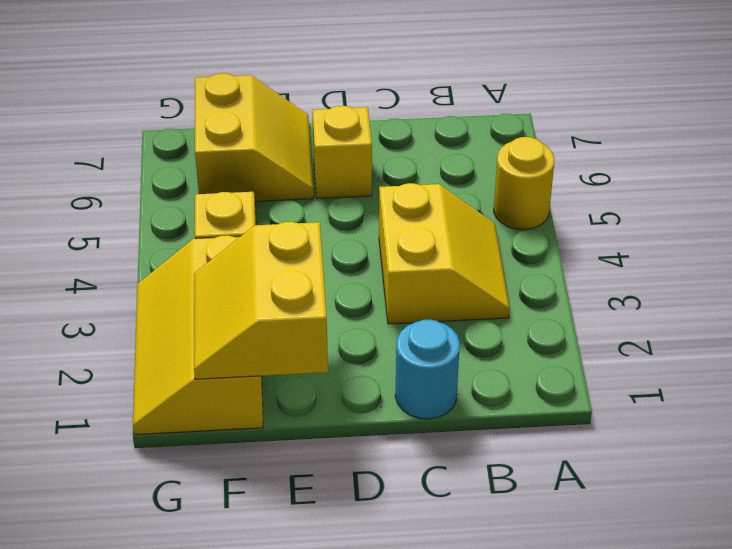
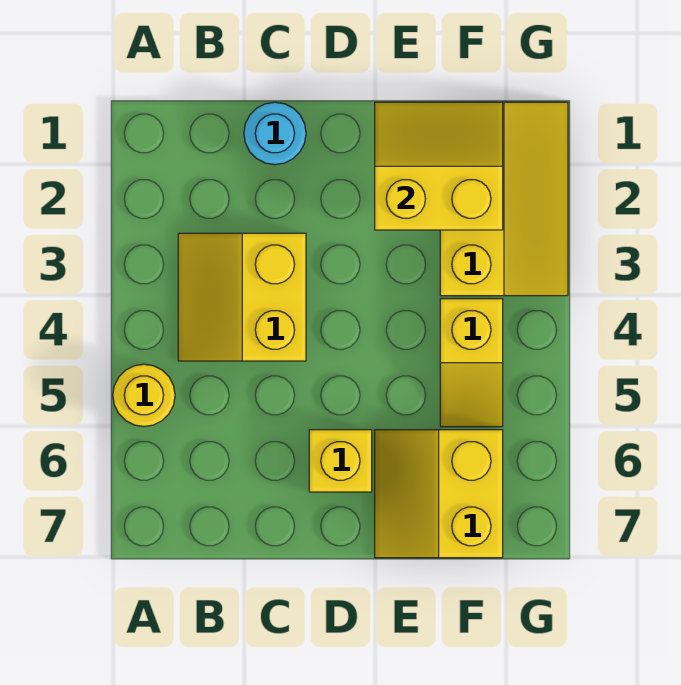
yellow 2x2 slope [194,222,328,379] -> yellow 2x2 slope turned to [375,102,503,230]

